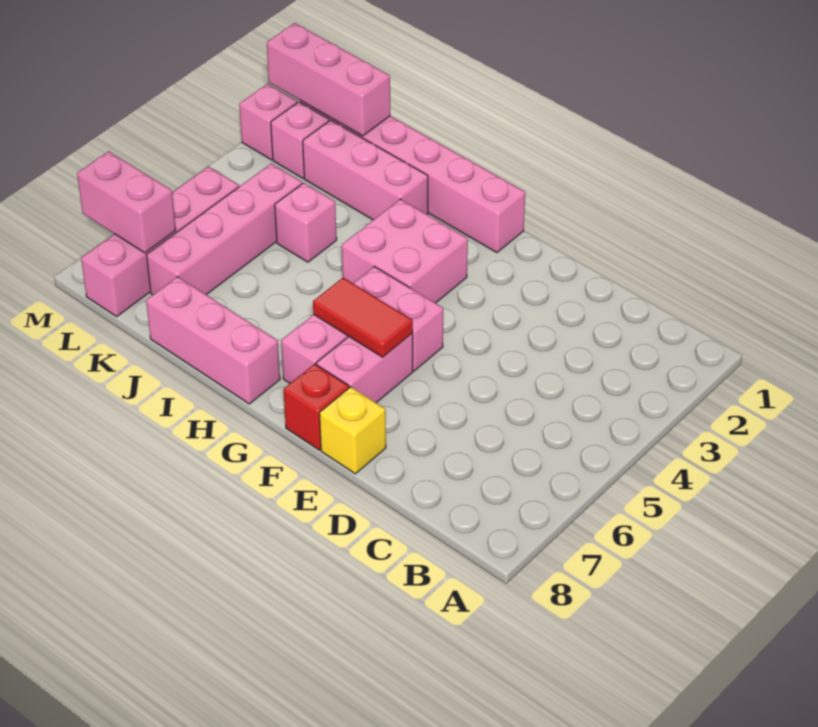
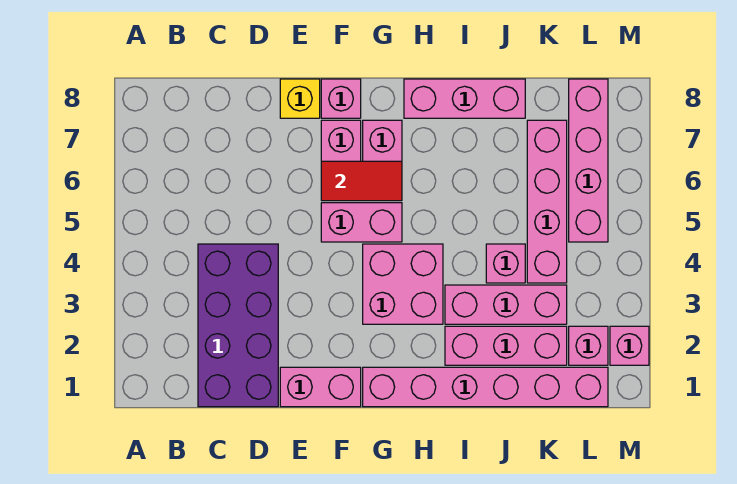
none -> purple 2x4 brick [198,244,278,407]
red 1x1 brick [283,364,349,450] -> pink 1x1 brick [321,79,361,118]
pink 1x3 brick [267,23,390,136] -> pink 1x3 brick moved to [445,285,567,324]
pink 1x2 brick [77,151,176,253] -> pink 1x2 brick moved to [280,367,361,407]

